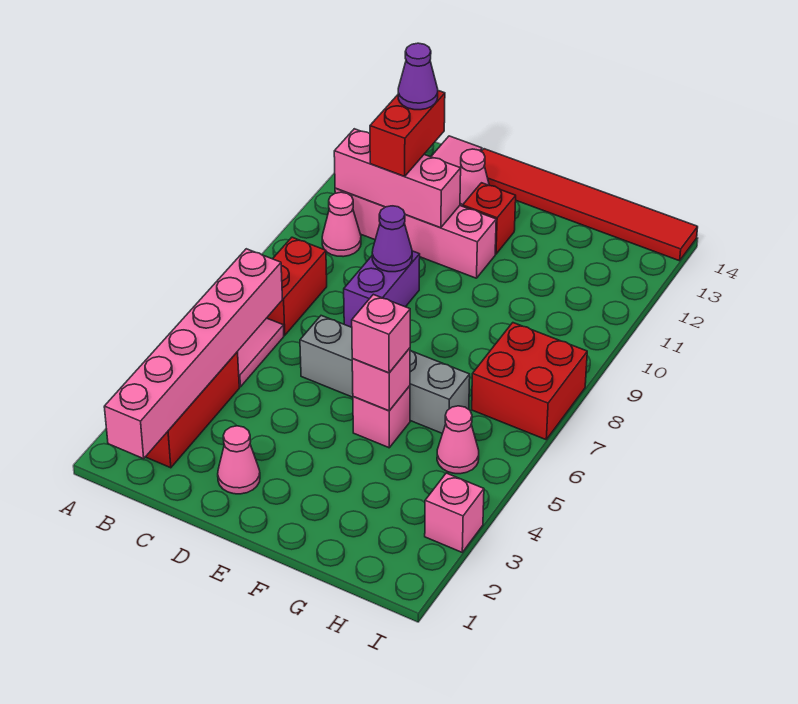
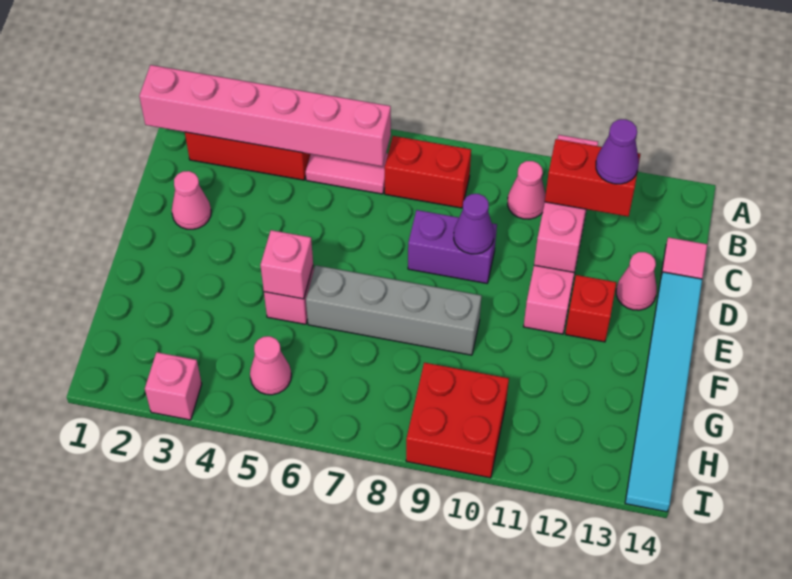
grey 1x4 brick [300,316,470,433] -> grey 1x4 brick turned to [306,265,481,355]
red 1x6 tile [481,149,698,261] -> cyan 1x6 tile [625,272,702,512]
pink 1x1 brick [352,294,410,373] -> none
red 2x2 brick [472,323,587,440] -> red 2x2 brick moved to [406,363,509,478]

